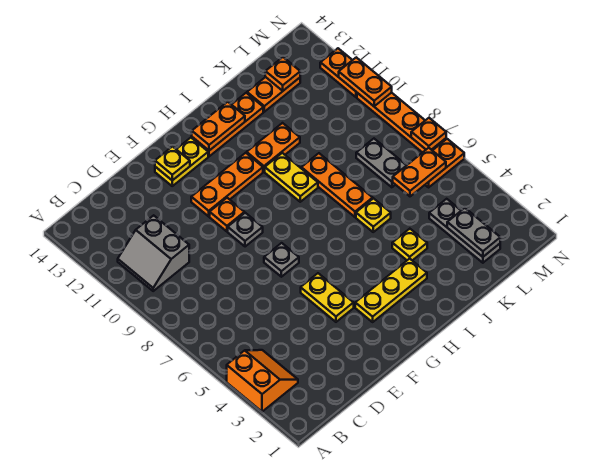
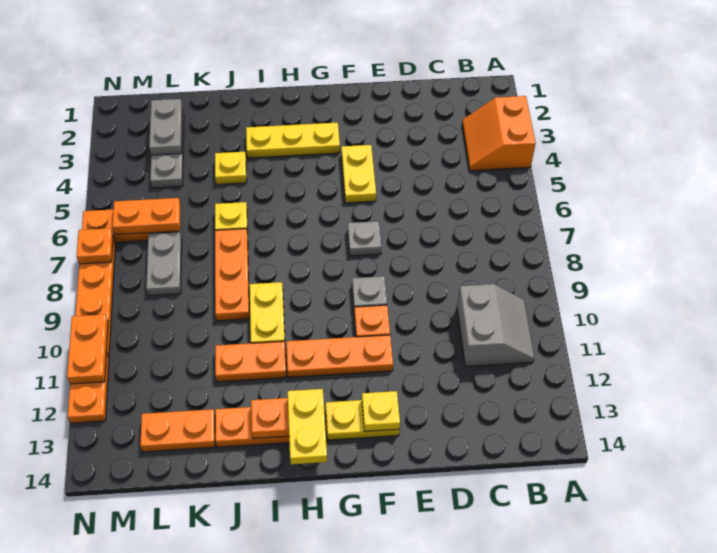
none -> yellow 1x2 plate [287,389,327,464]
orange 1x1 plate [265,57,300,91] -> none

